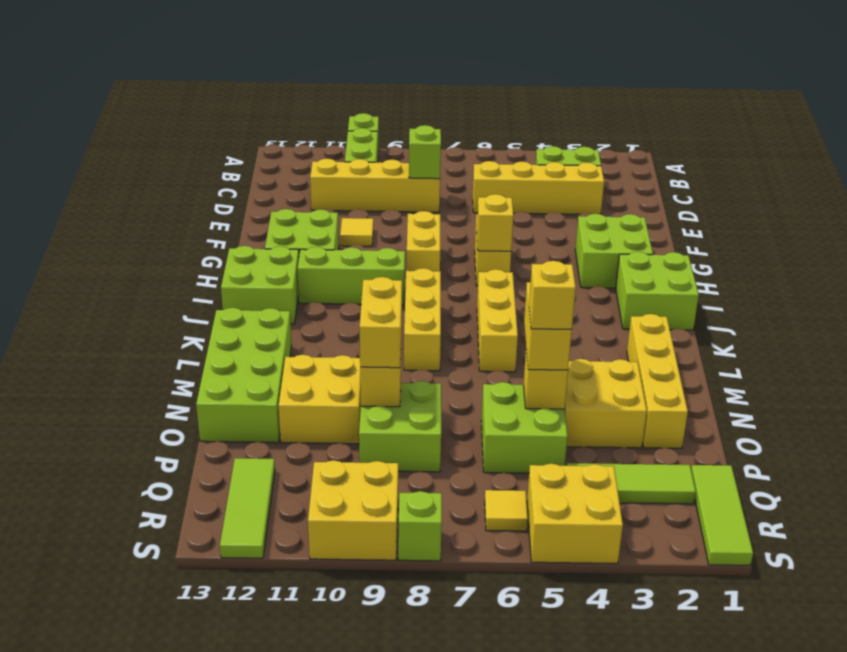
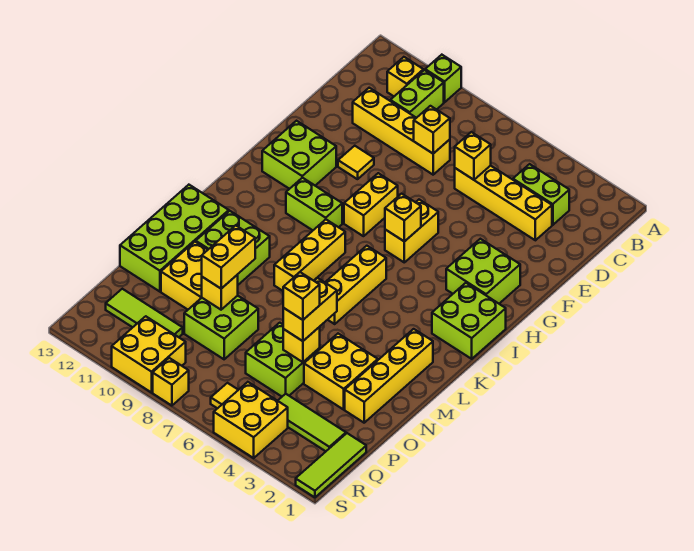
none -> yellow 1x1 brick [387,57,423,96]
none -> yellow 1x1 brick [455,132,491,180]
lime 1x1 brick [409,125,441,179] -> yellow 1x1 brick [414,106,450,154]
lime 1x3 brick [298,247,405,305] -> lime 1x2 brick [286,178,342,230]
lime 2x2 brick [221,246,299,324] -> lime 2x2 brick moved to [196,211,270,285]
lime 1x3 tile [220,458,275,558] -> lime 1x3 tile turned to [106,289,183,337]
lime 1x1 brick [398,491,442,561] -> yellow 1x1 brick [153,358,189,406]

